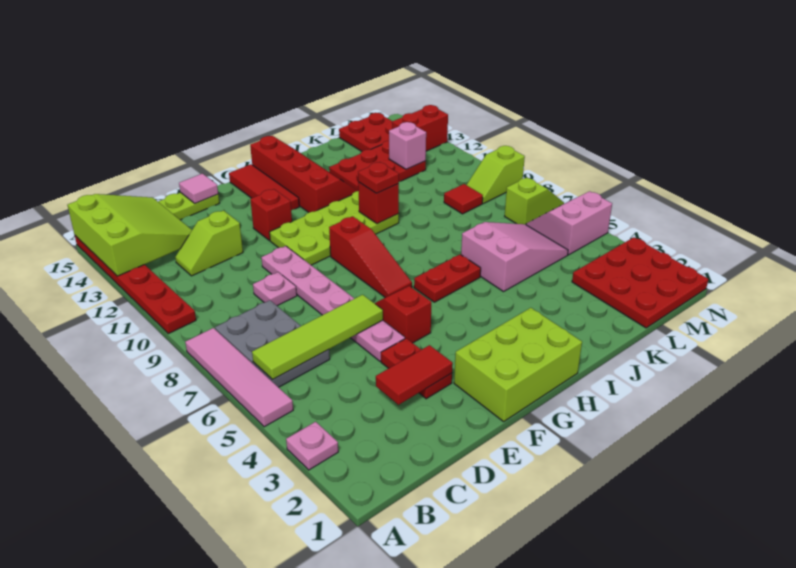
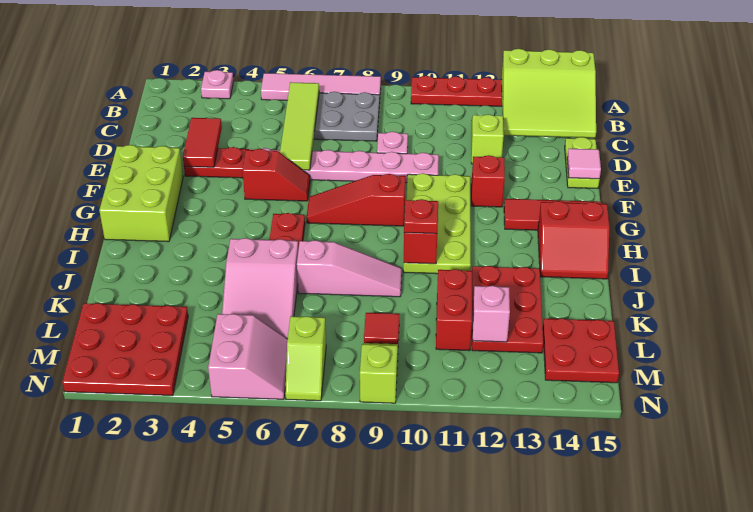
red 2x4 slope [250,136,357,213] -> red 2x2 slope [538,201,609,279]
none -> pink 1x3 slope [297,240,402,297]
red 1x2 brick [392,105,448,151] -> red 1x2 brick moved to [436,269,472,351]

